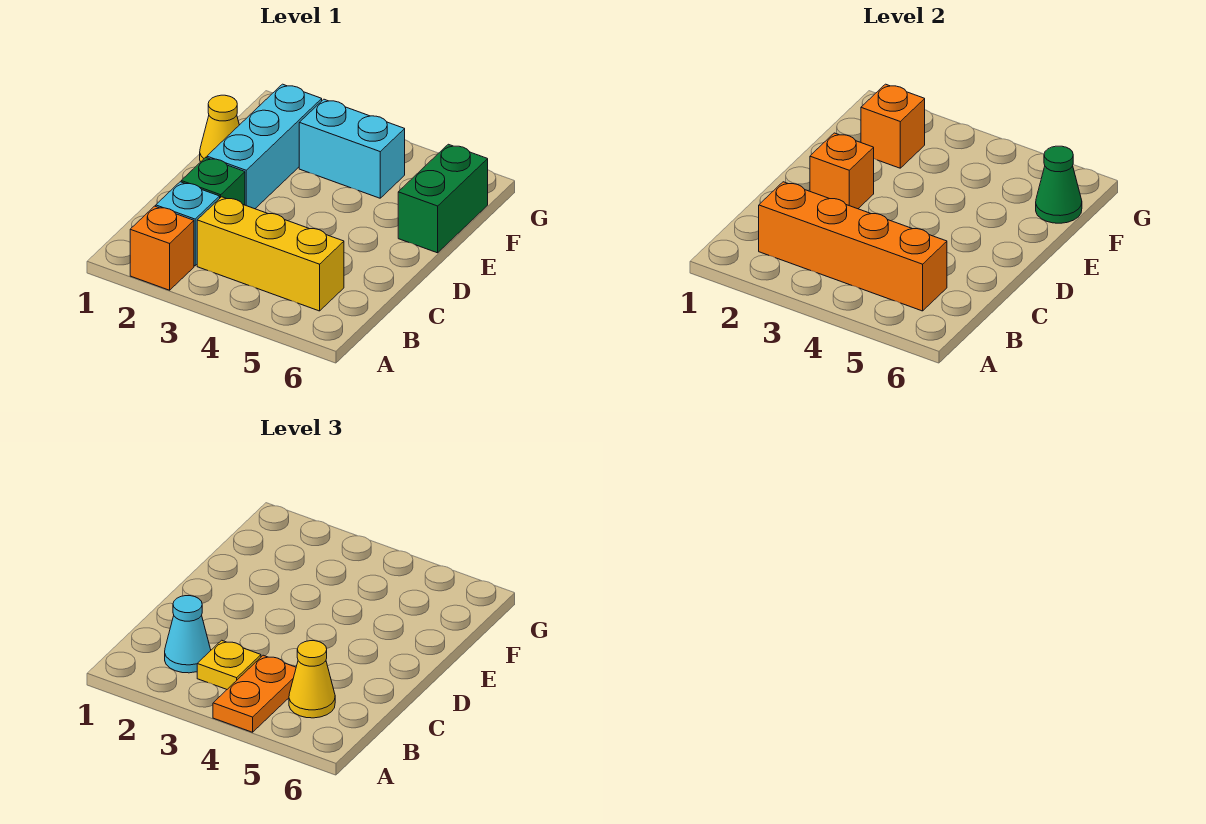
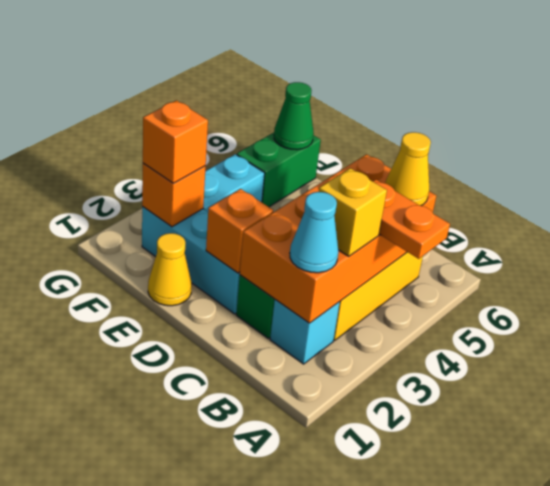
orange 1x1 brick [130,206,194,290] -> orange 1x1 brick moved to [143,100,208,183]
orange 1x4 brick [759,182,947,311] -> orange 2x4 brick [240,154,436,323]
yellow 1x1 plate [197,640,261,689] -> yellow 1x1 brick [319,168,387,256]
green 1x2 brick [398,144,488,253] -> green 1x2 brick turned to [237,133,321,207]

